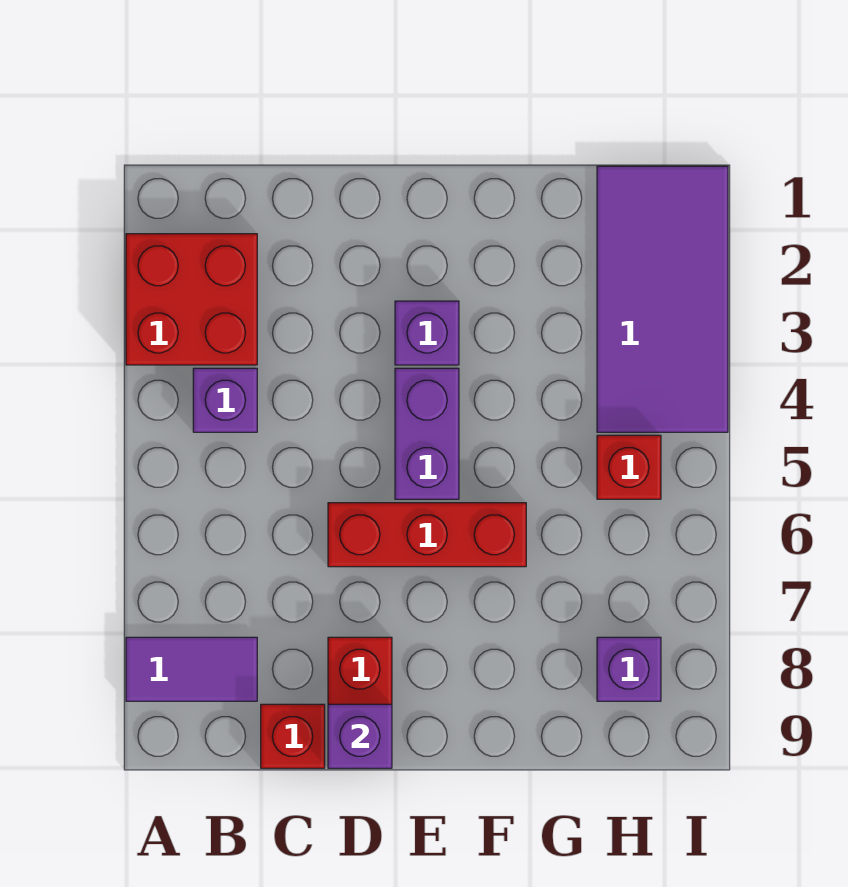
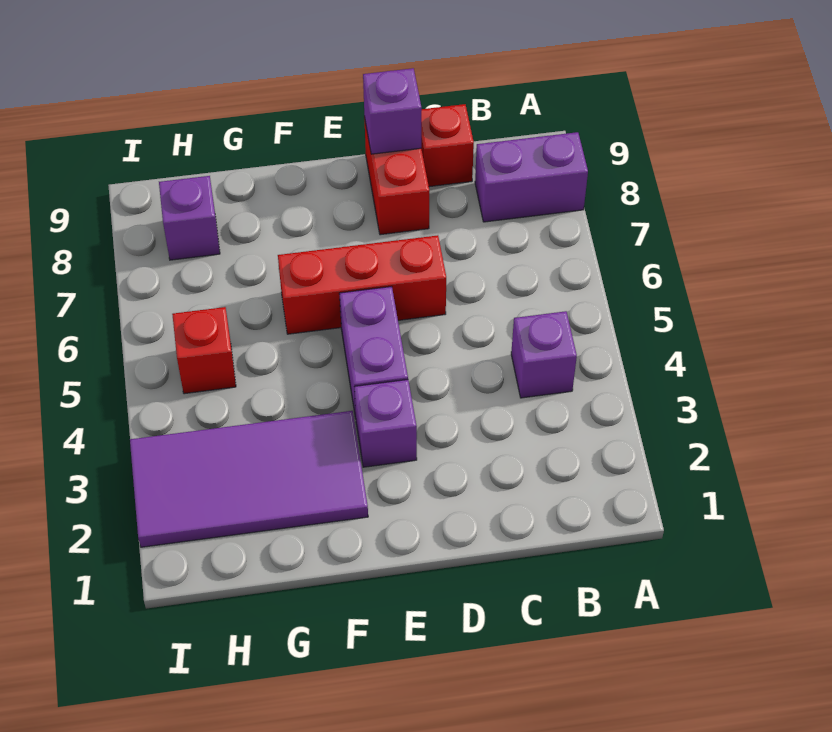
red 2x2 brick [126,234,257,365] -> none
purple 1x2 tile [126,637,257,701] -> purple 1x2 brick [475,132,588,222]
purple 2x4 tile [597,166,728,432] -> purple 2x4 tile turned to [130,411,368,547]

